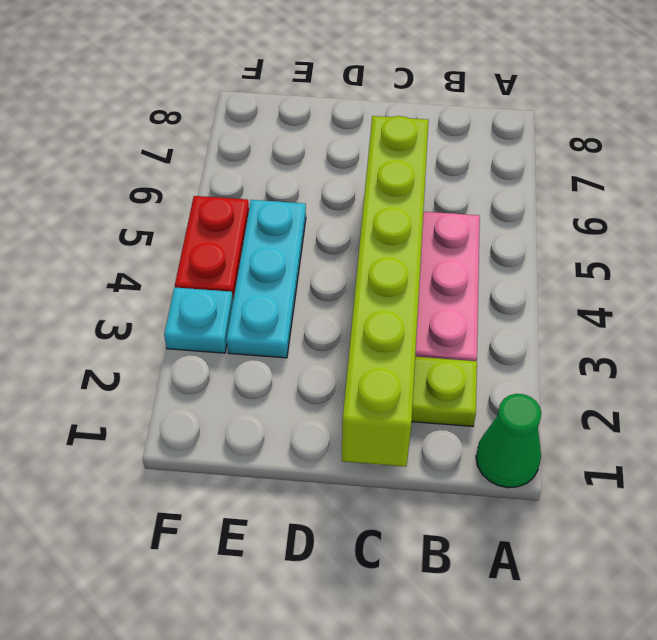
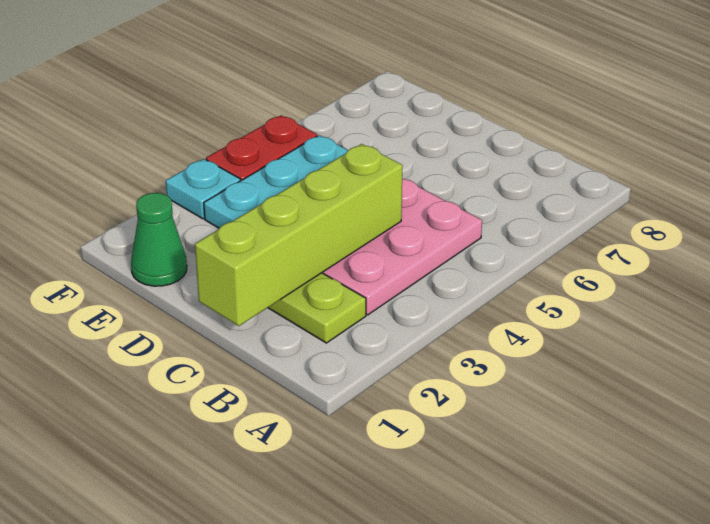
green 1x1 cone [476,394,541,488] -> green 1x1 cone moved to [131,193,187,286]
lime 1x6 brick [342,116,429,467] -> lime 1x4 brick [195,144,403,326]

